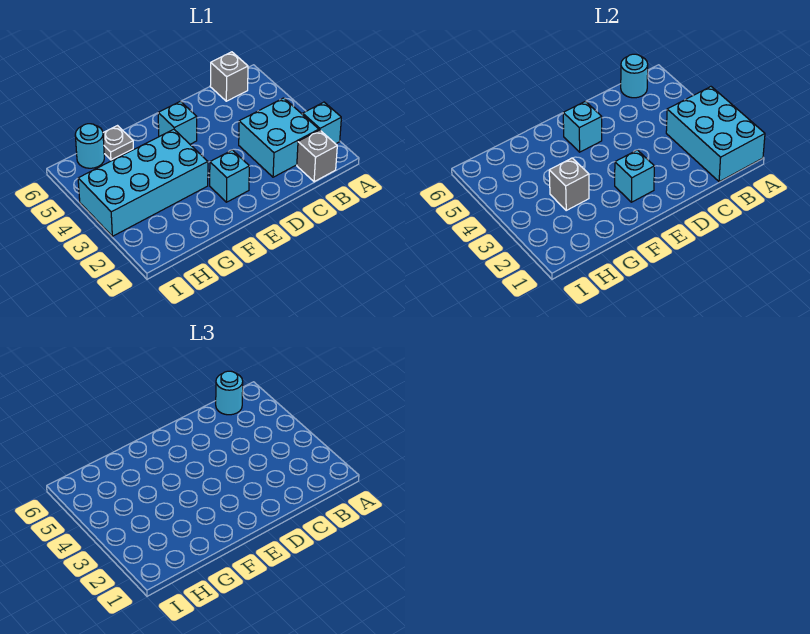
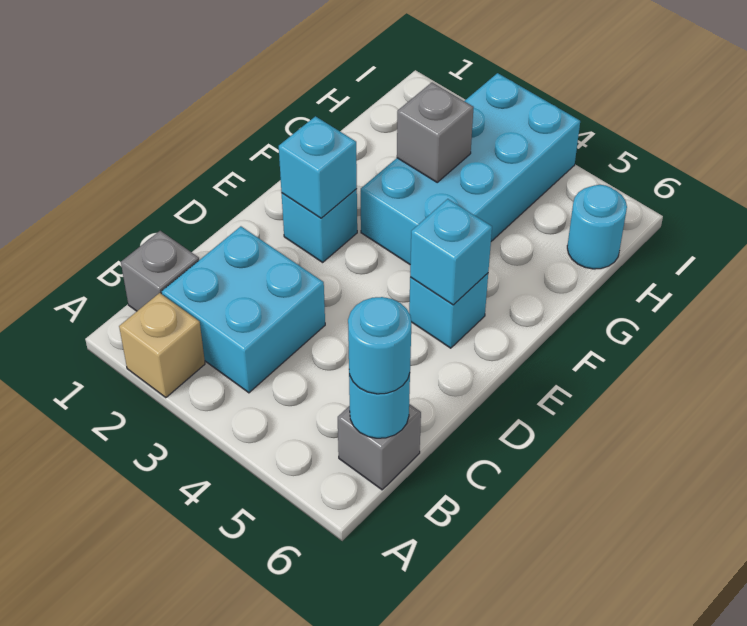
cyan 2x3 brick [666,87,765,182] -> none
cyan 1x1 brick [303,102,341,144] -> tan 1x1 brick [119,293,205,398]
grey 1x1 plate [103,126,133,160] -> none

